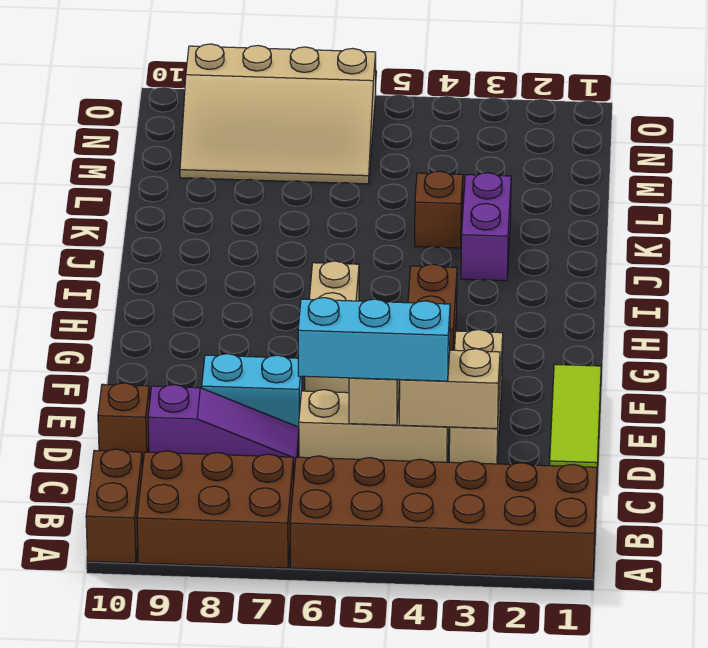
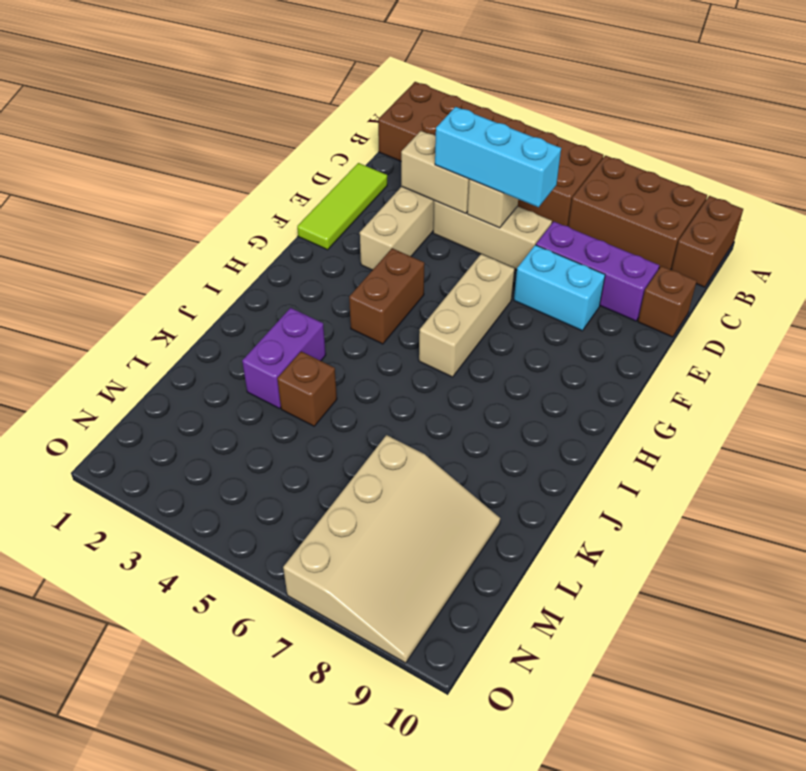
purple 1x3 slope [148,385,299,467] -> purple 1x3 brick [536,222,659,321]
tan 3x4 slope [180,44,376,184] -> tan 3x4 slope turned to [283,435,500,663]

